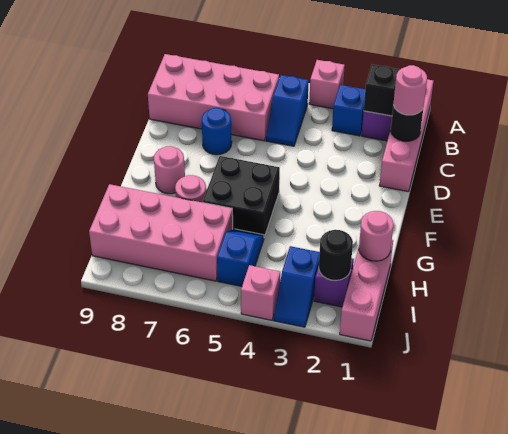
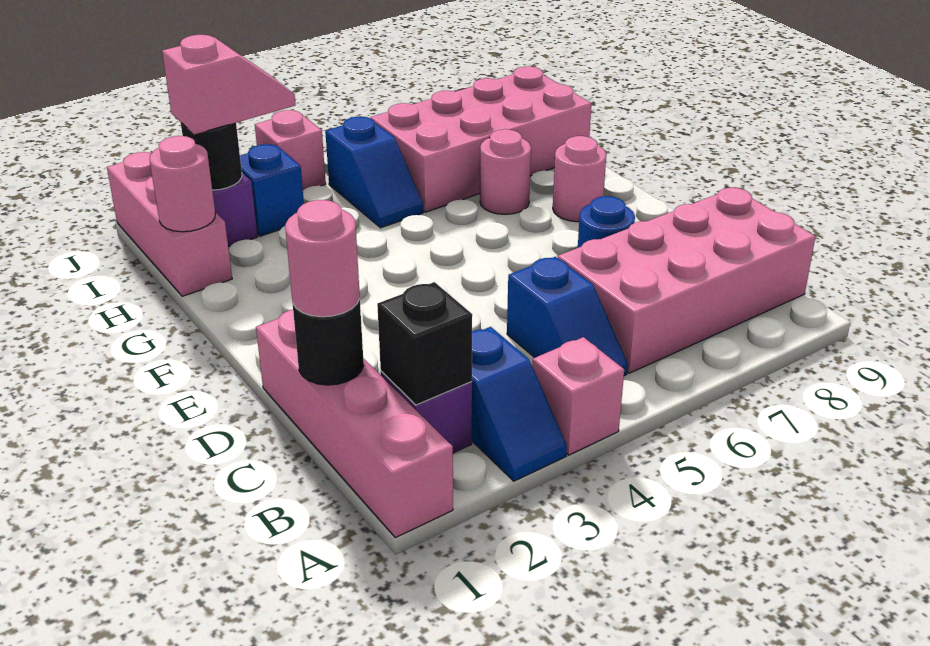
blue 1x2 slope [266,75,309,146] -> blue 1x2 slope turned to [507,257,628,376]
black 2x2 brick [203,156,280,237] -> none
none -> pink 1x2 slope [162,35,295,134]

